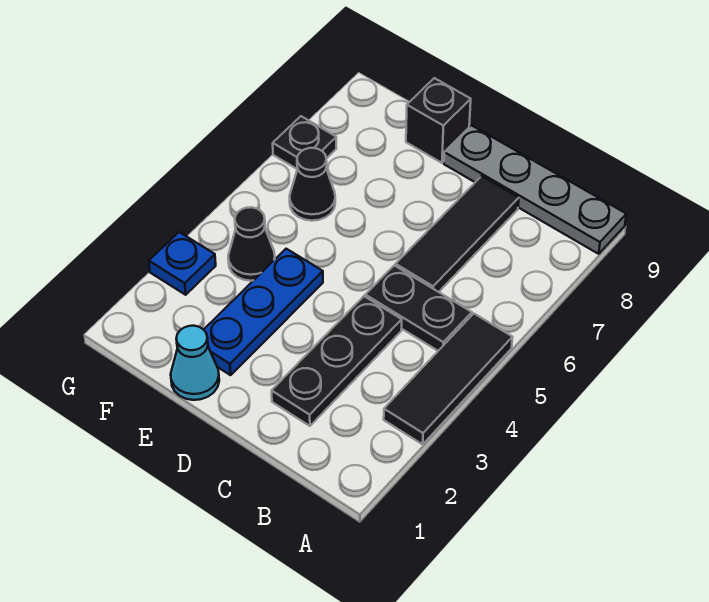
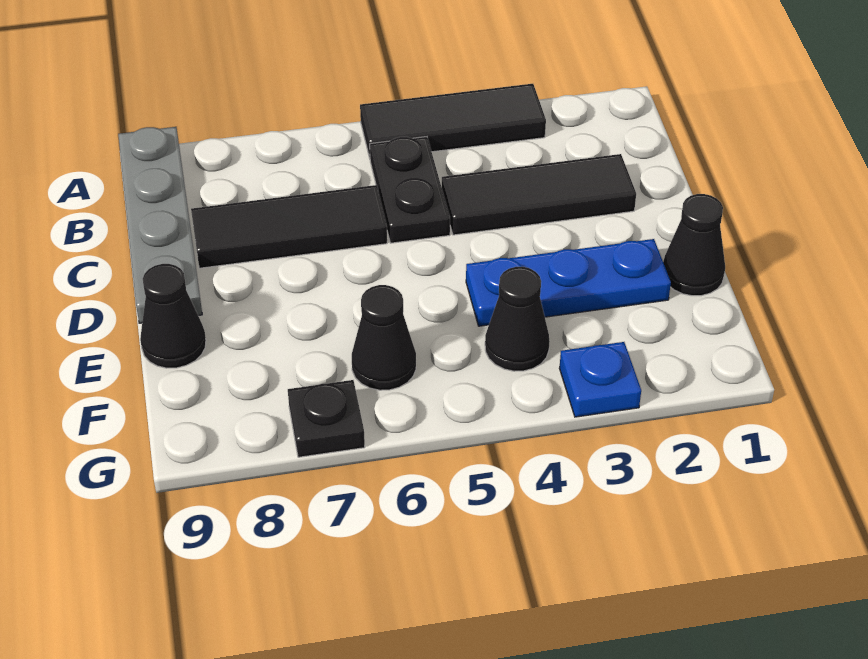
black 1x3 plate [272,296,402,426] -> black 1x3 tile [442,154,636,235]
cyan 1x1 cone [171,326,219,400] -> black 1x1 cone [663,194,725,296]
black 1x1 brick [406,78,471,163] -> black 1x1 cone [140,264,206,368]

